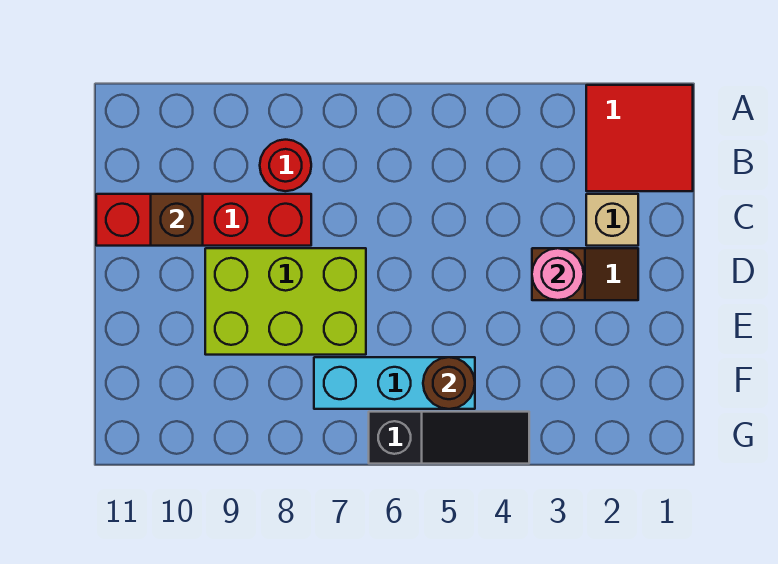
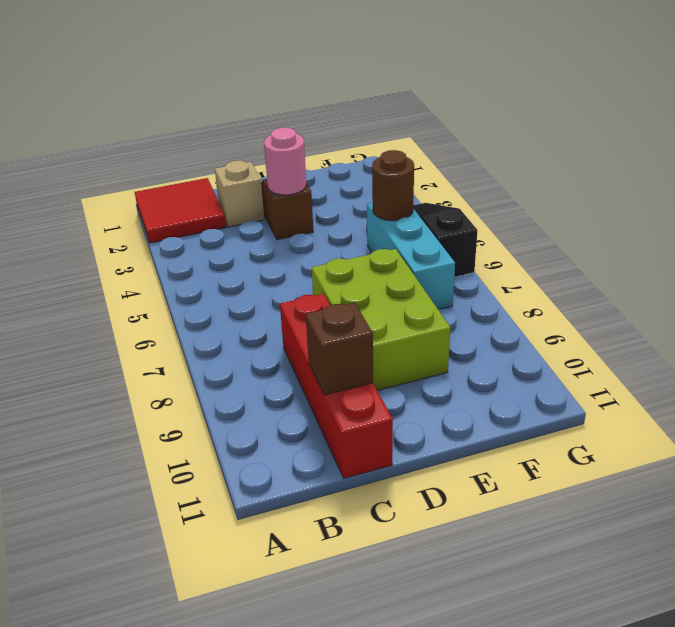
red 1x1 round brick [260,140,311,191] -> none

